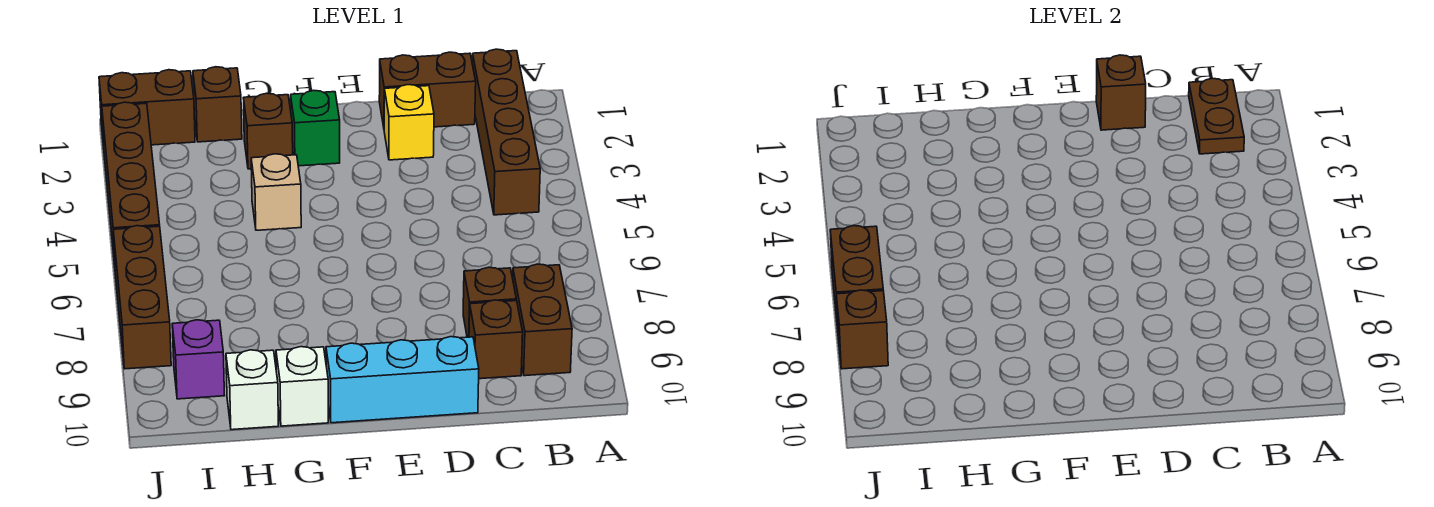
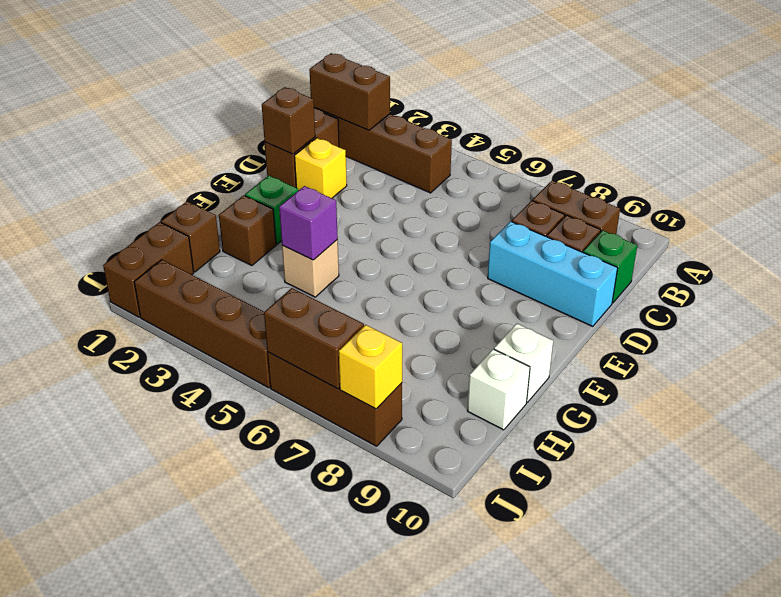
brown 1x2 plate [1189,78,1244,154] -> brown 1x2 brick [309,53,390,130]
none -> green 1x1 brick [583,230,637,303]
cyan 1x3 brick [326,337,479,423] -> cyan 1x3 brick turned to [488,221,618,327]
purple 1x1 brick [172,320,225,399] -> purple 1x1 brick moved to [279,186,338,260]
brown 1x1 brick [836,290,888,369] -> yellow 1x1 brick [339,325,402,409]

